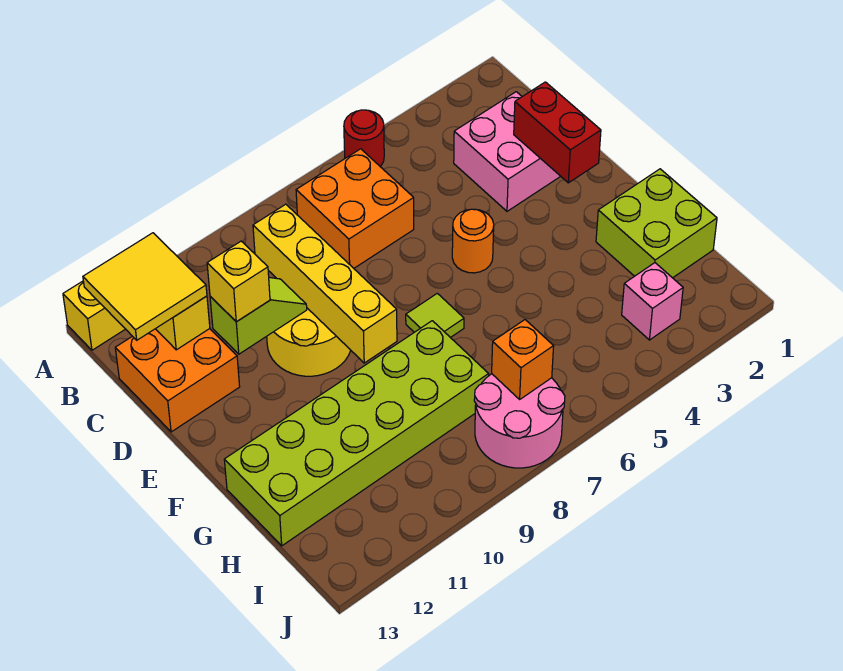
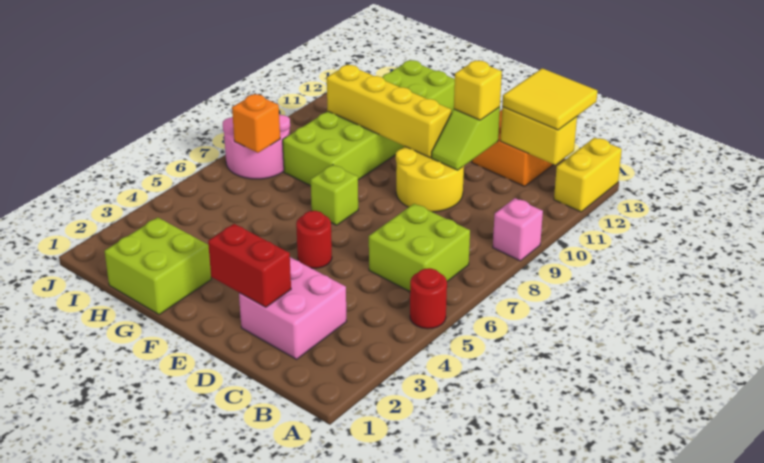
orange 2x2 brick [296,149,414,268] -> lime 2x2 brick [369,204,470,291]
yellow 1x4 brick [253,204,397,363] -> yellow 1x4 brick moved to [327,65,451,158]
orange 1x1 round brick [452,209,494,273] -> red 1x1 round brick [296,211,332,268]
lime 1x1 tile [406,293,464,338] -> lime 1x1 brick [311,165,358,225]
pink 1x1 brick [622,263,683,340] -> pink 1x1 brick moved to [493,198,543,261]

